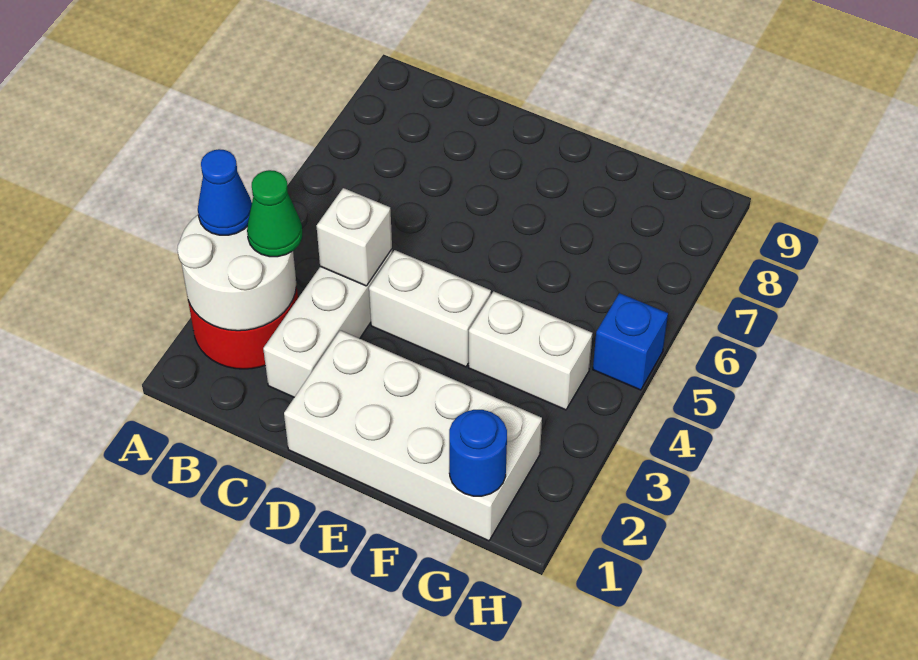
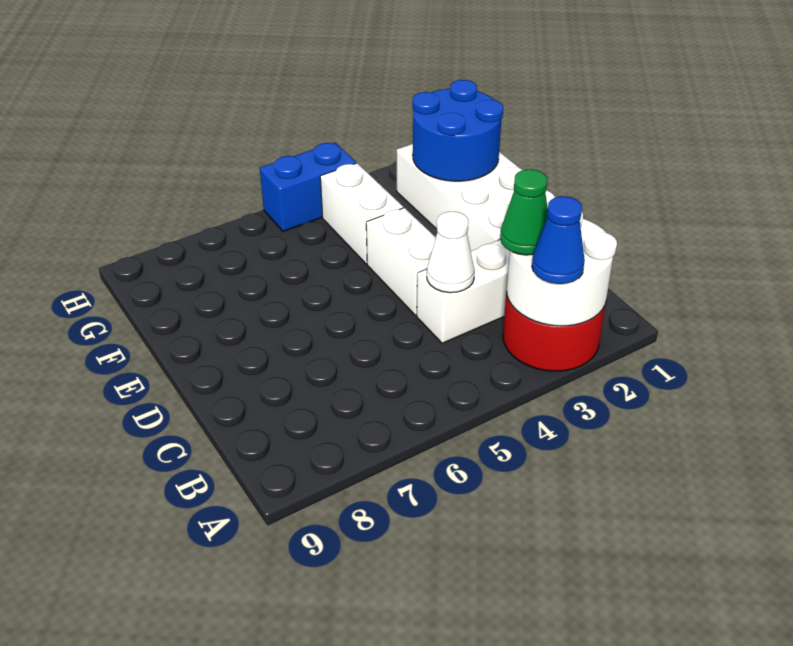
white 1x1 brick [317,188,392,286] -> white 1x1 cone [427,212,475,293]
blue 1x1 round brick [449,410,507,496] -> blue 2x2 round brick [413,80,503,181]
blue 1x1 brick [593,293,668,390] -> blue 1x2 brick [260,142,356,231]

